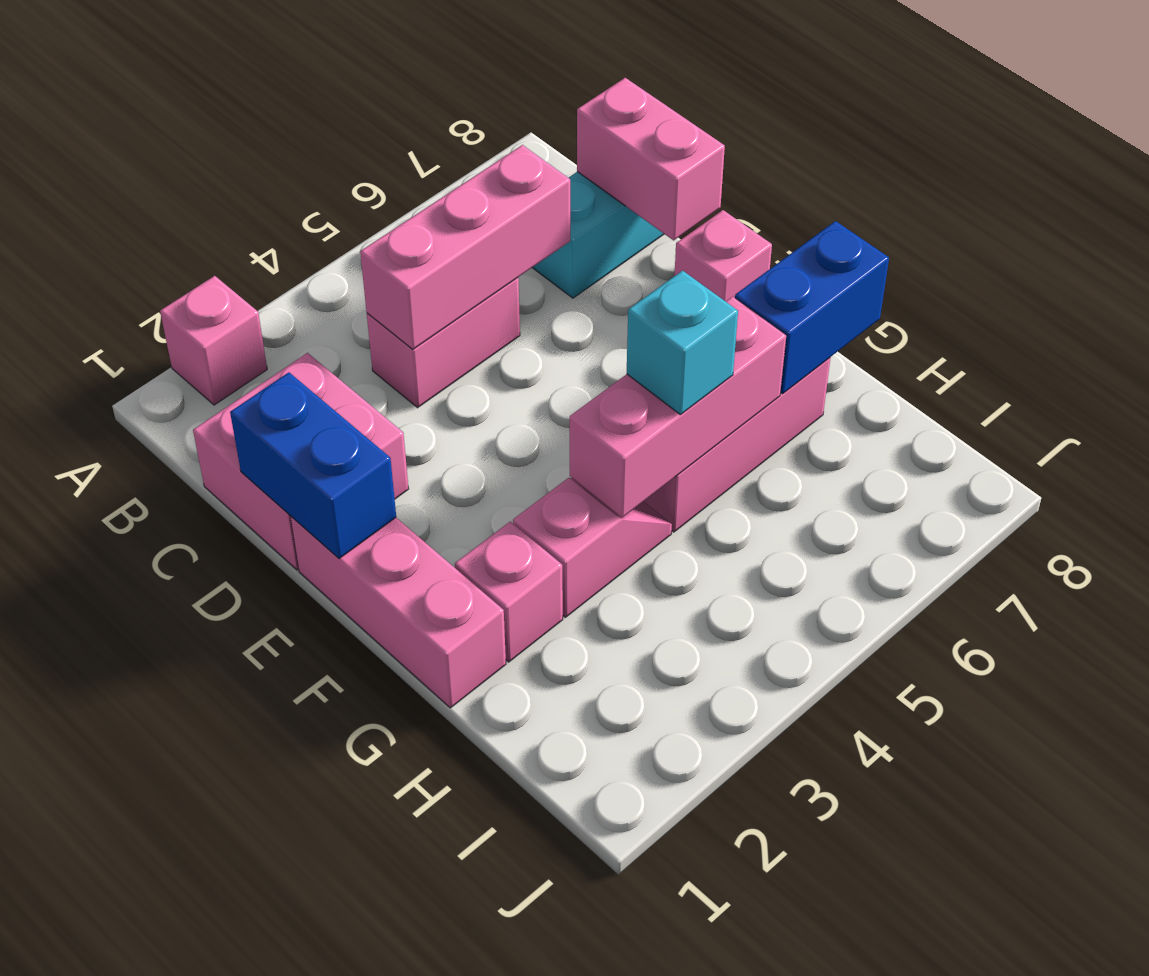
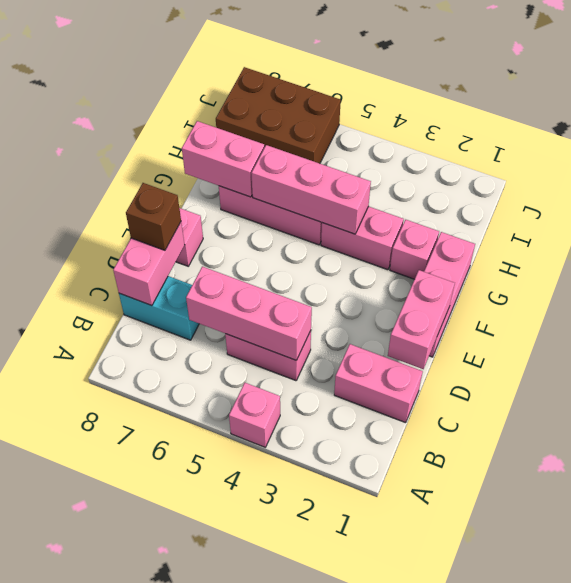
pink 1x1 brick [160,276,267,405] -> pink 1x1 brick moved to [229,383,280,447]
pink 2x2 brick [193,353,409,570] -> pink 1x2 brick [334,344,423,423]
blue 1x2 brick [230,372,396,559] -> pink 1x2 brick [388,270,455,369]
none -> brown 1x1 brick [126,183,181,250]
pink 1x2 slope [513,478,672,617] -> pink 1x2 brick [321,207,404,270]
cyan 1x1 brick [627,271,738,415] -> none
blue 1x2 brick [735,221,889,394] -> pink 1x2 brick [182,121,264,197]
none -> brown 2x3 brick [216,67,341,163]

